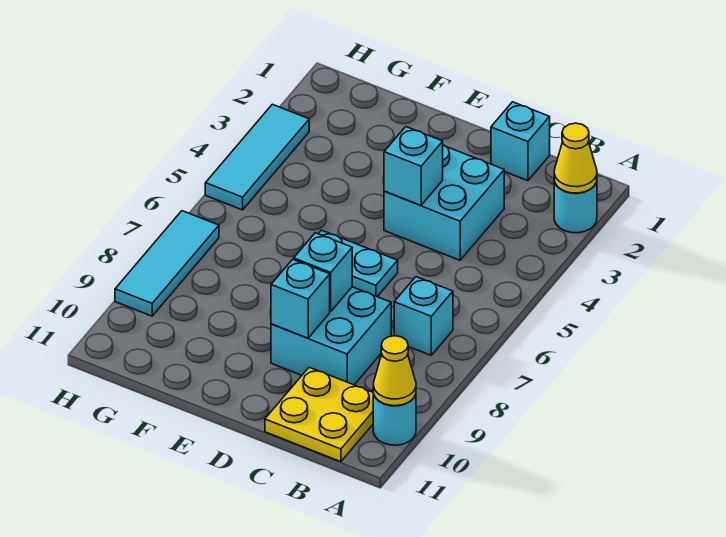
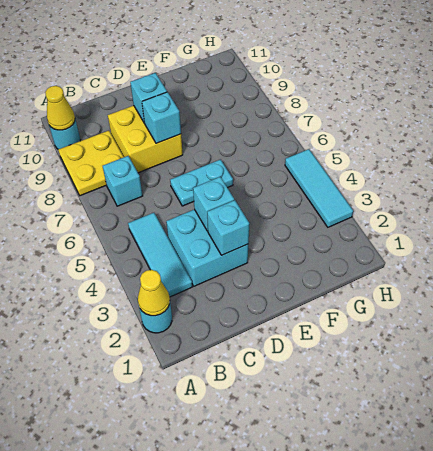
yellow 2x2 plate [265,367,374,462] -> yellow 2x2 plate moved to [58,131,124,196]
cyan 1x1 brick [491,102,550,181] -> cyan 1x1 brick moved to [207,200,249,255]
cyan 2x2 brick [271,287,391,385] -> yellow 2x2 brick [108,105,183,173]
cyan 1x3 tile [115,211,219,316] -> cyan 1x3 tile moved to [128,213,192,297]

